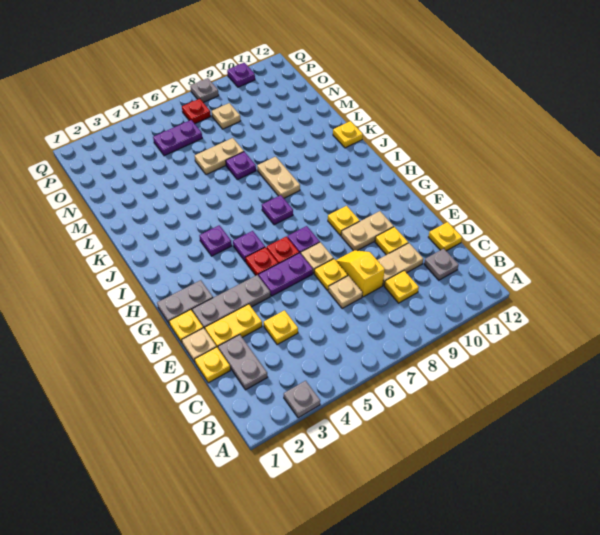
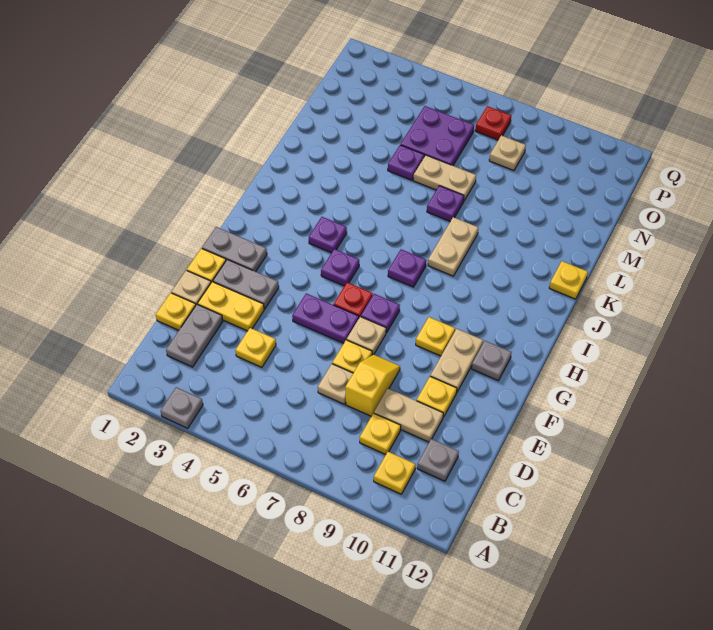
yellow 1x1 plate [428,222,462,251] -> yellow 1x1 plate moved to [374,452,415,494]
grey 1x3 plate [192,275,270,329] -> grey 1x2 plate [213,260,279,309]
tan 1x2 plate [341,211,394,251] -> tan 1x2 plate turned to [430,329,483,392]
red 1x1 plate [246,247,278,276] -> none
purple 1x2 plate [153,120,202,156] -> purple 2x2 plate [401,106,474,166]
grey 1x1 plate [190,78,219,103] -> grey 1x1 plate moved to [472,341,511,381]
purple 1x1 plate [227,63,255,87] -> purple 1x1 plate moved to [388,145,424,180]

